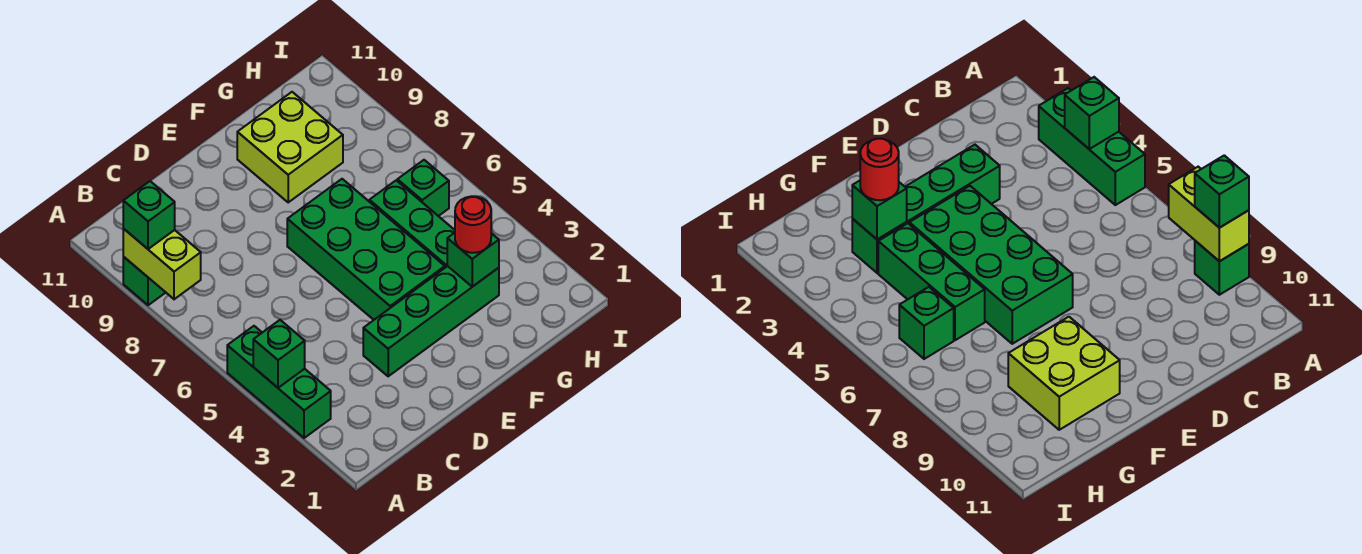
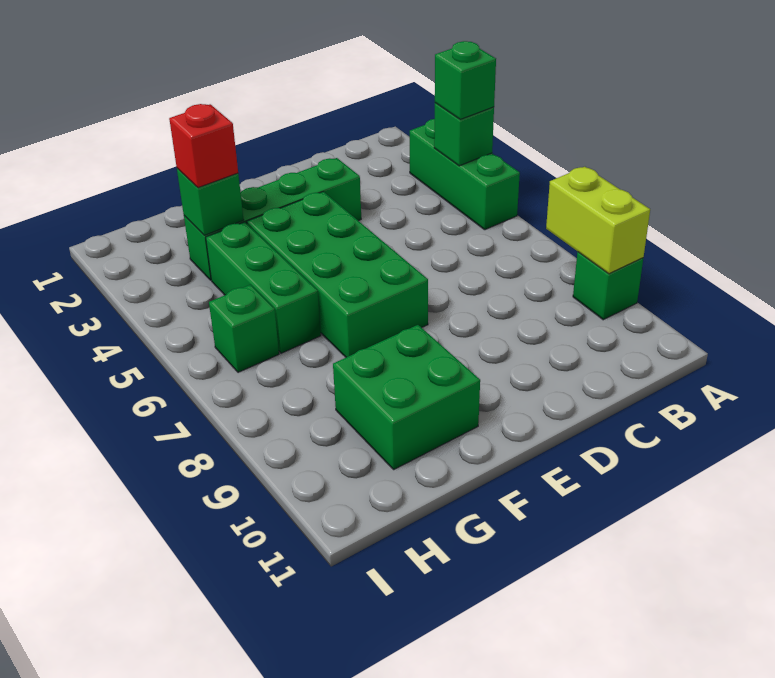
green 1x1 brick [123,181,175,249] -> green 1x1 brick moved to [435,41,496,119]
lime 2x2 brick [237,92,343,202] -> green 2x2 brick [333,325,480,469]
red 1x1 round brick [455,196,491,253] -> red 1x1 brick [169,104,238,188]

